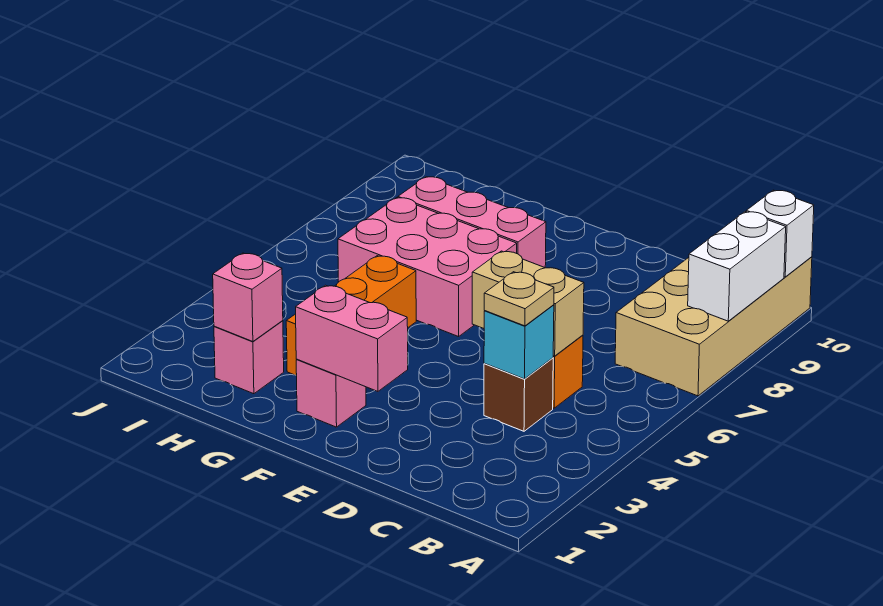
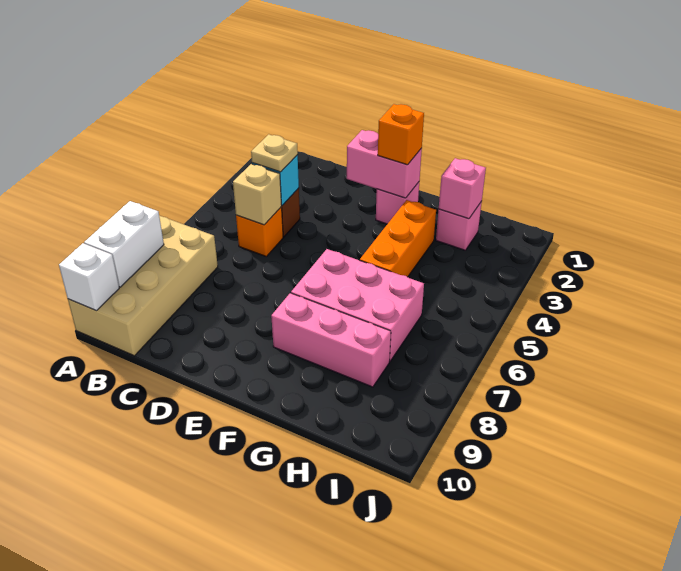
tan 1x2 brick [472,251,584,356] -> tan 1x1 brick [233,164,282,225]
none -> orange 1x1 brick [378,104,424,165]

